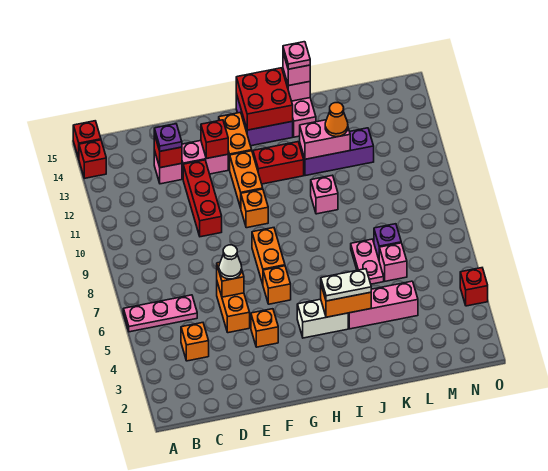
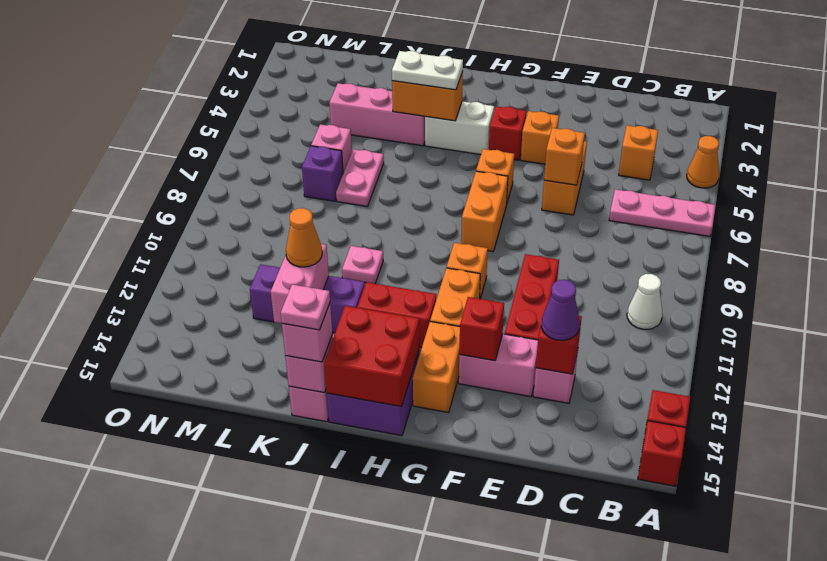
none -> orange 1x1 cone [687,136,719,188]
purple 1x1 plate [154,124,182,151] -> purple 1x1 cone [541,280,580,341]
white 1x1 cone [219,245,242,279] -> white 1x1 cone moved to [627,274,662,329]
pink 1x1 brick [311,175,338,214] -> pink 1x1 plate [342,246,383,284]
pink 1x2 brick [300,120,350,159] -> pink 1x2 brick turned to [271,244,329,323]
red 1x1 brick [460,268,488,306] -> red 1x1 brick moved to [489,106,527,160]

